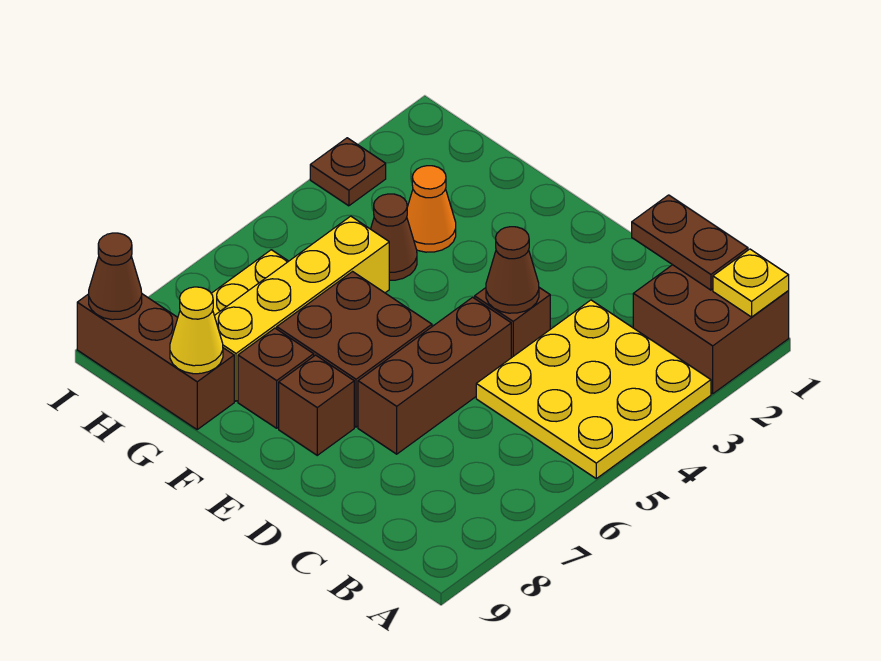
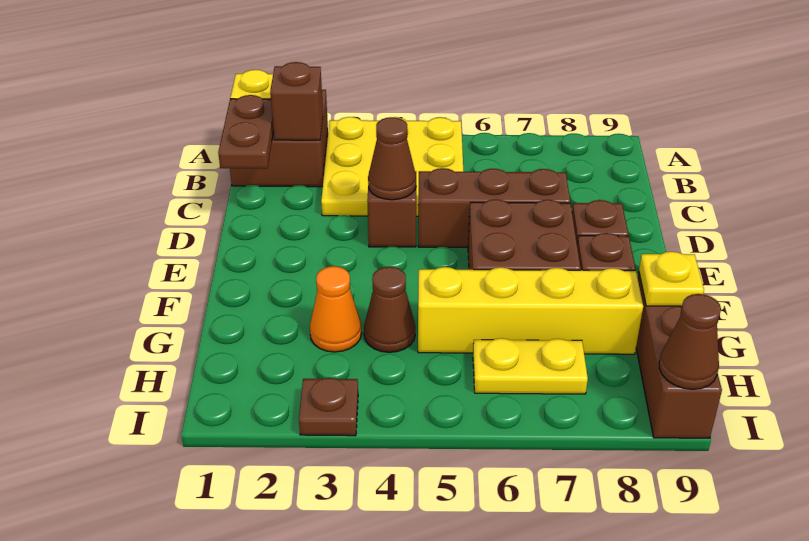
none -> brown 1x1 brick [270,62,323,140]
yellow 1x1 cone [170,287,223,374] -> yellow 1x1 plate [639,252,704,306]

